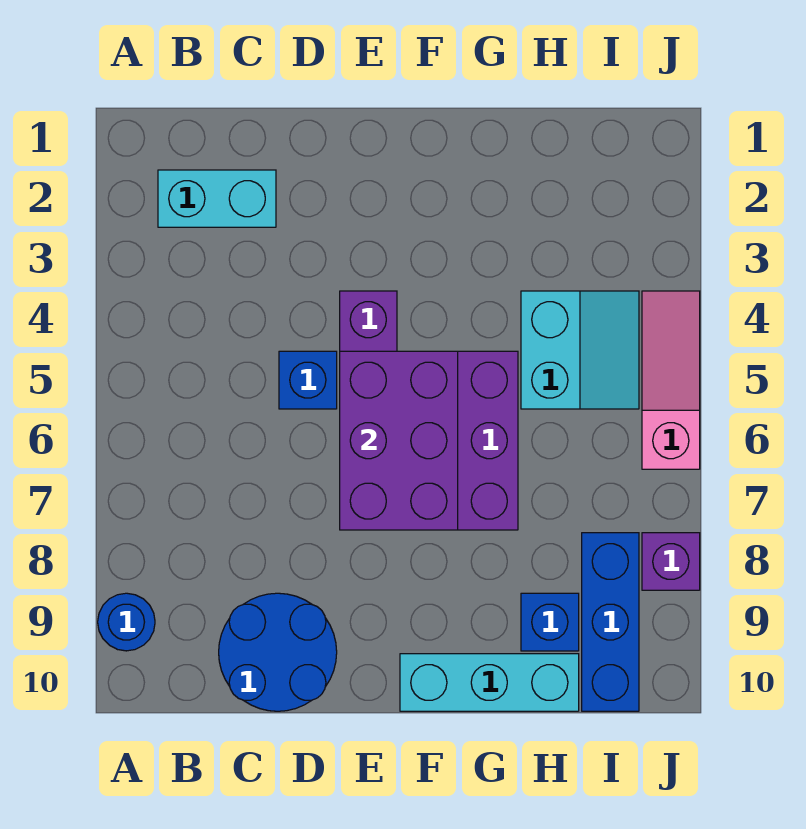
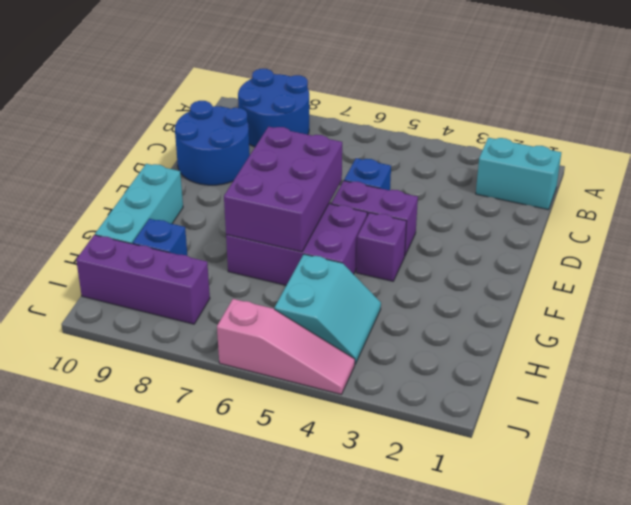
blue 1x1 round brick [98,593,155,651] -> blue 2x2 round brick [238,69,309,147]
cyan 1x2 brick [158,170,276,227] -> cyan 1x2 brick turned to [476,138,561,210]
purple 2x3 brick [340,351,458,530] -> purple 2x3 brick turned to [224,127,342,252]
cyan 2x2 slope [521,291,639,409] -> cyan 2x2 slope turned to [275,254,381,364]
blue 1x3 brick [582,533,639,711] -> purple 1x3 brick [76,235,210,324]
purple 1x1 brick [642,533,700,590] -> purple 1x1 brick moved to [356,213,407,281]

